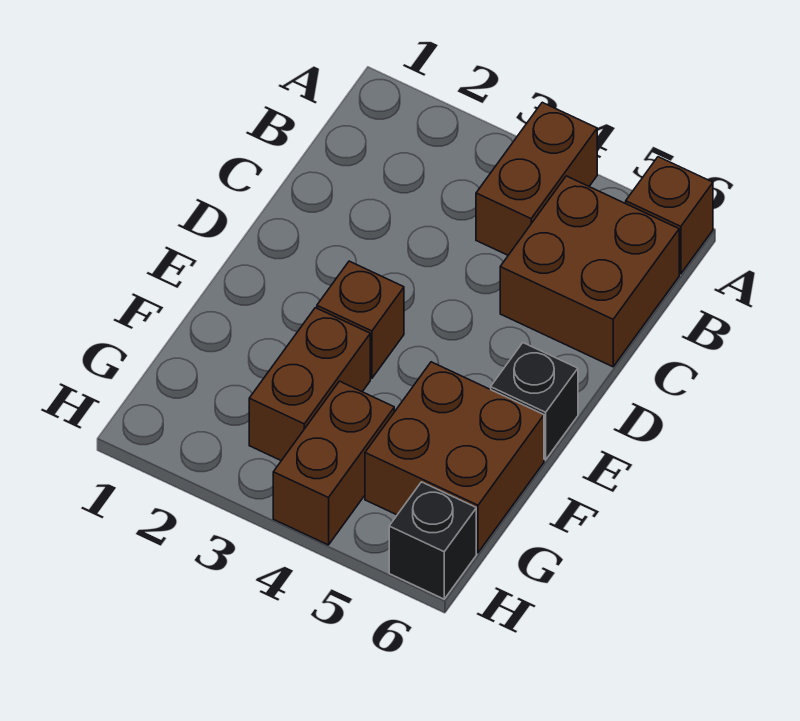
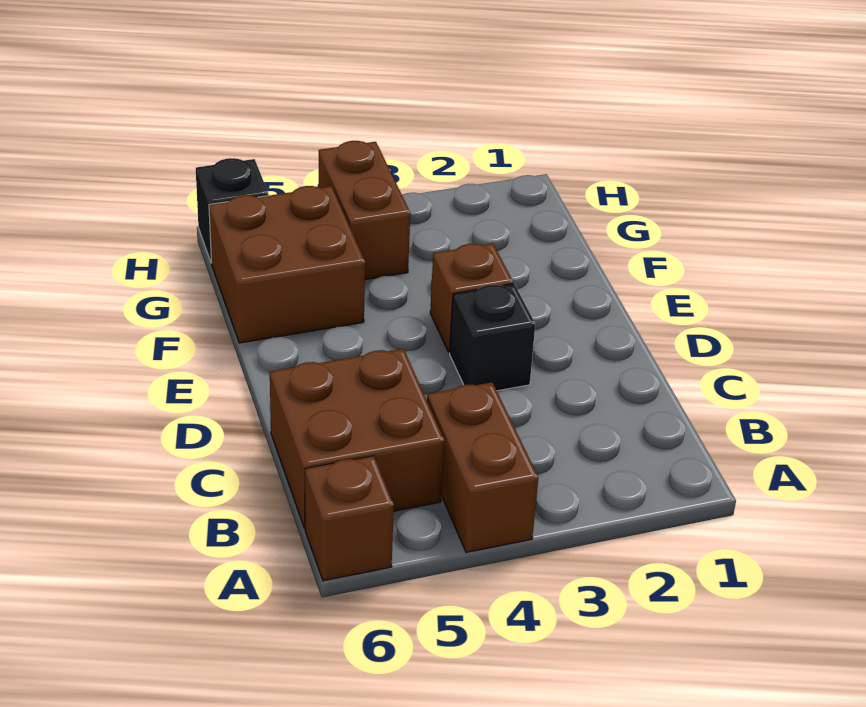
black 1x1 brick [491,343,578,460] -> black 1x1 brick moved to [450,284,535,391]
brown 1x2 brick [249,308,370,461] -> none

